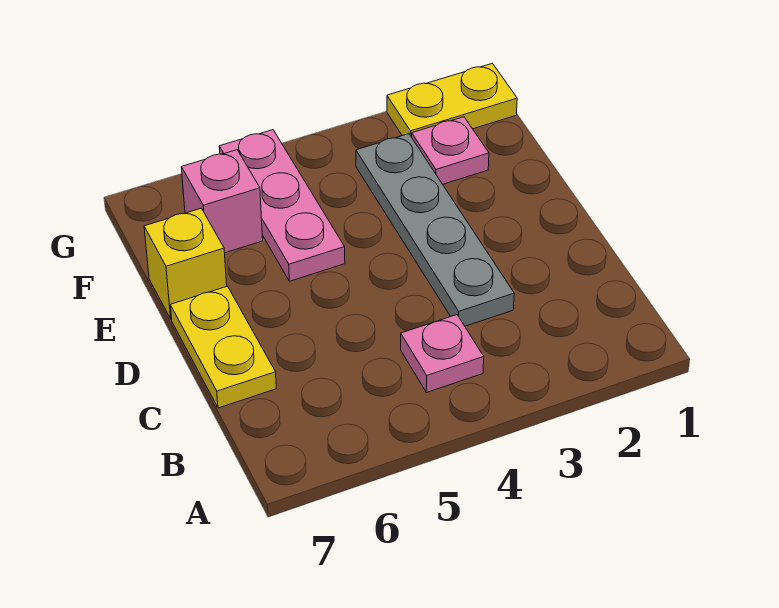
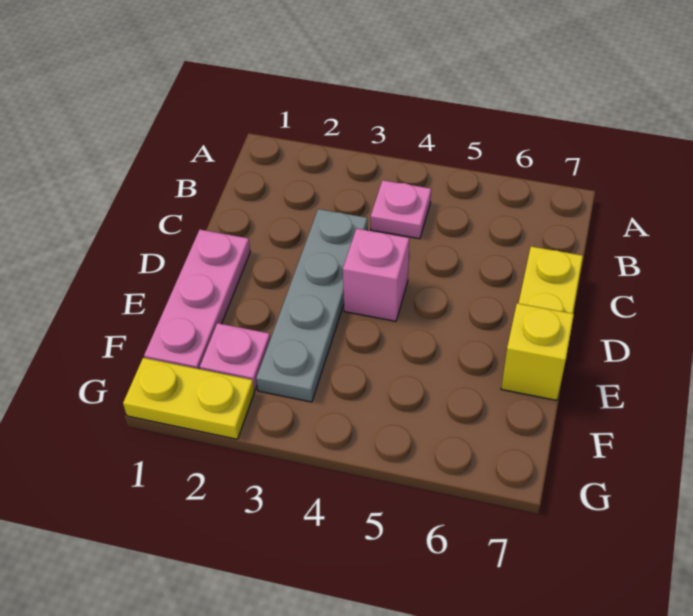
pink 1x3 plate [219,130,345,281] -> pink 1x3 plate moved to [144,230,250,369]
pink 1x1 brick [181,150,263,253] -> pink 1x1 brick moved to [343,228,409,321]

